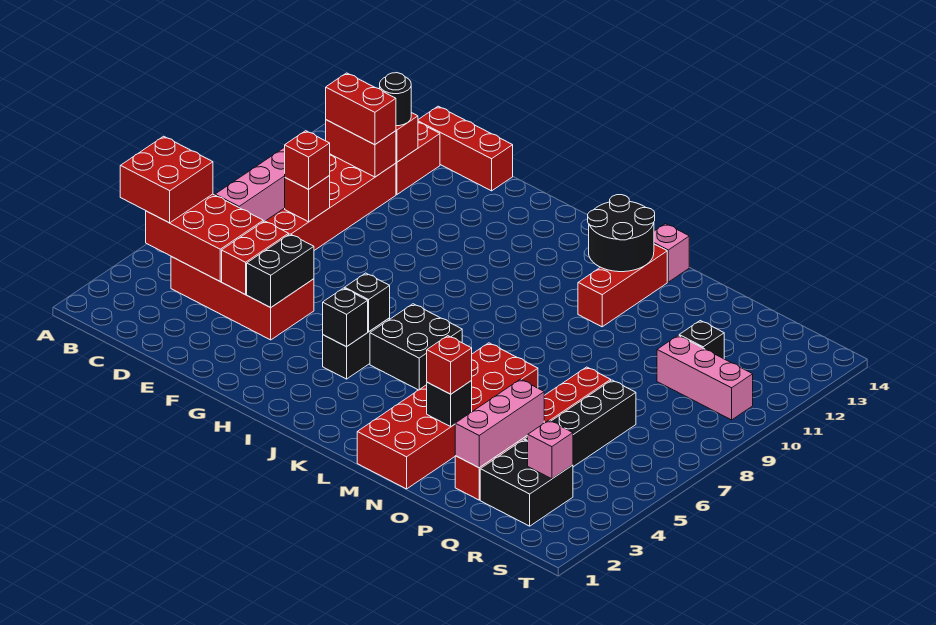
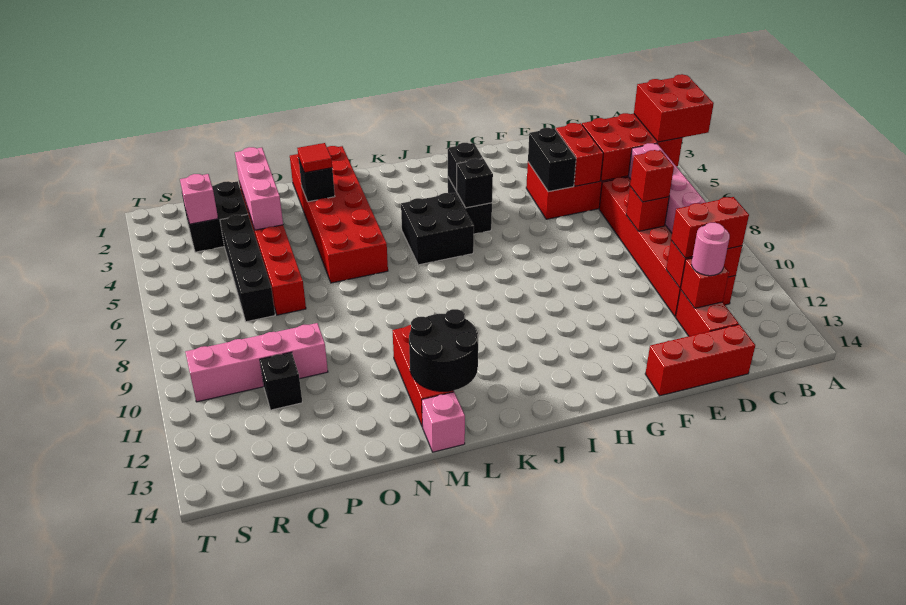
black 1x1 round brick [380,73,411,126] -> pink 1x1 round brick [692,223,730,276]
red 1x1 brick [427,336,472,394] -> red 1x1 tile [297,143,332,173]
pink 1x3 brick [657,335,753,420] -> pink 1x4 brick [185,323,328,402]

